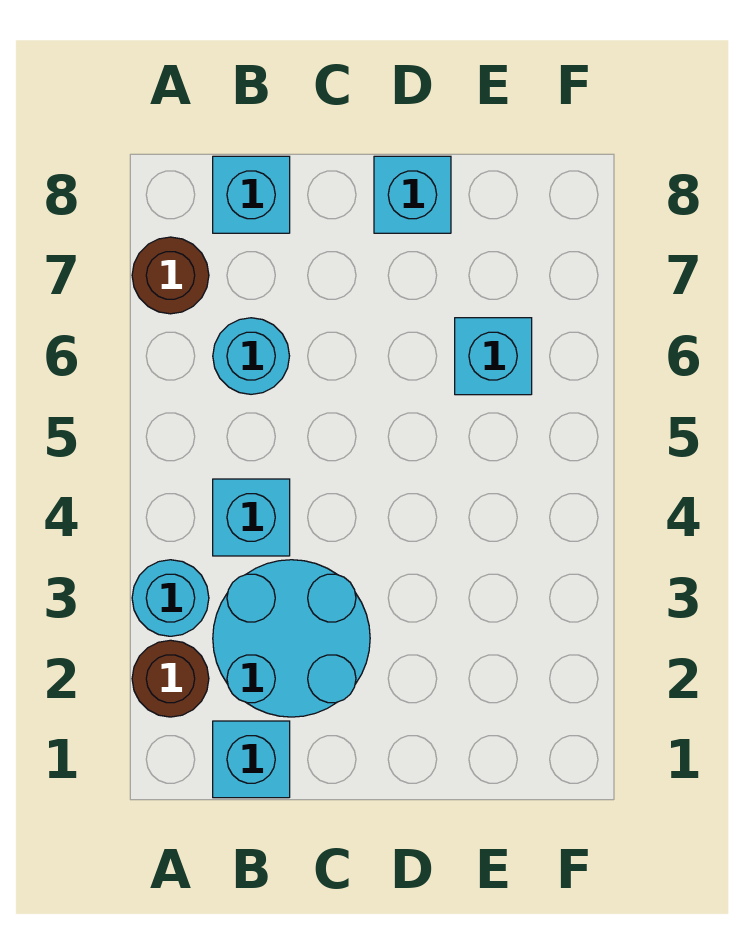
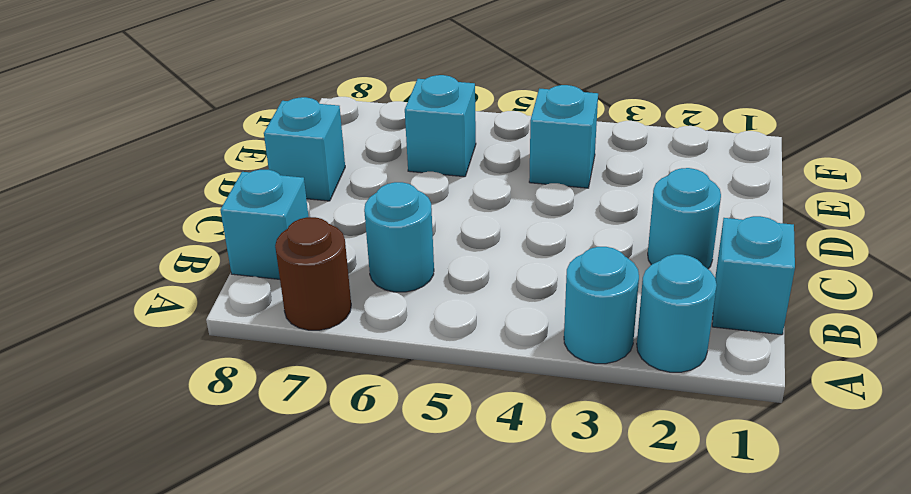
brown 1x1 round brick [132,640,209,717] -> cyan 1x1 round brick [637,254,717,372]
cyan 2x2 round brick [213,560,370,717] -> cyan 1x1 round brick [648,168,721,269]
cyan 1x1 brick [213,479,290,556] -> cyan 1x1 brick moved to [529,85,598,188]

